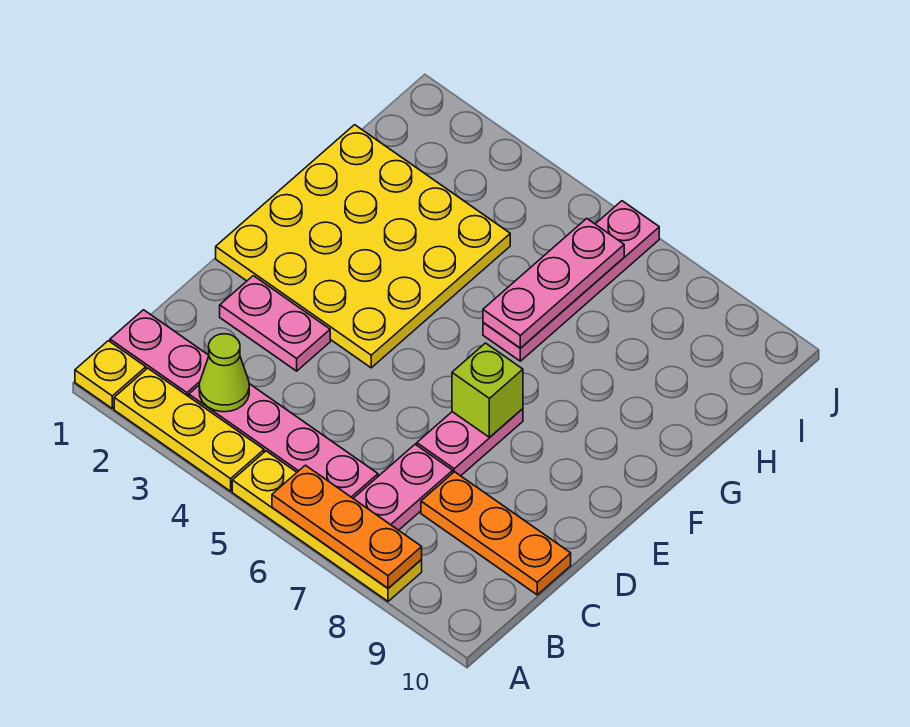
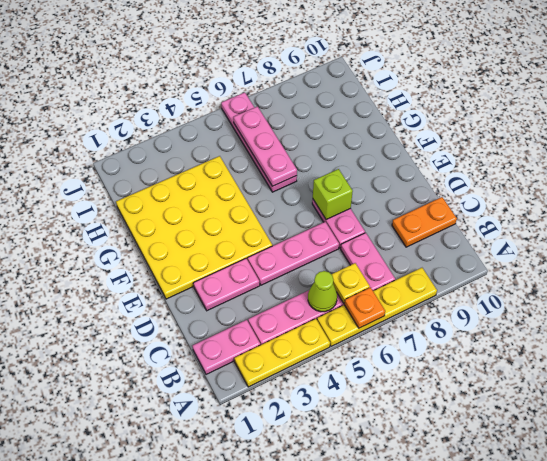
yellow 1x1 plate [75,341,146,408] -> yellow 1x1 plate moved to [331,263,370,303]
orange 1x3 plate [272,465,422,588] -> orange 1x1 plate [344,287,385,328]
lime 1x1 cone [199,334,249,412] -> lime 1x1 cone moved to [308,271,337,312]
orange 1x3 plate [421,472,571,595] -> orange 1x2 plate [392,197,457,247]
none -> pink 1x3 plate [248,222,339,285]

